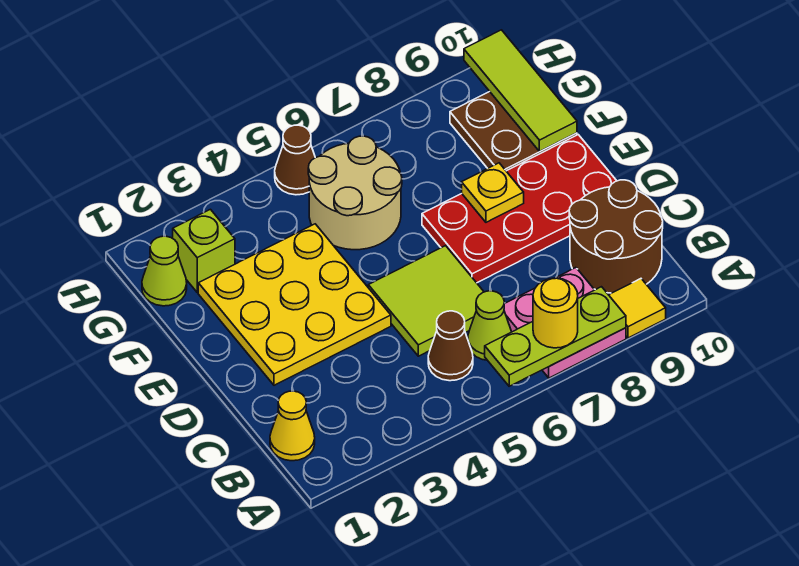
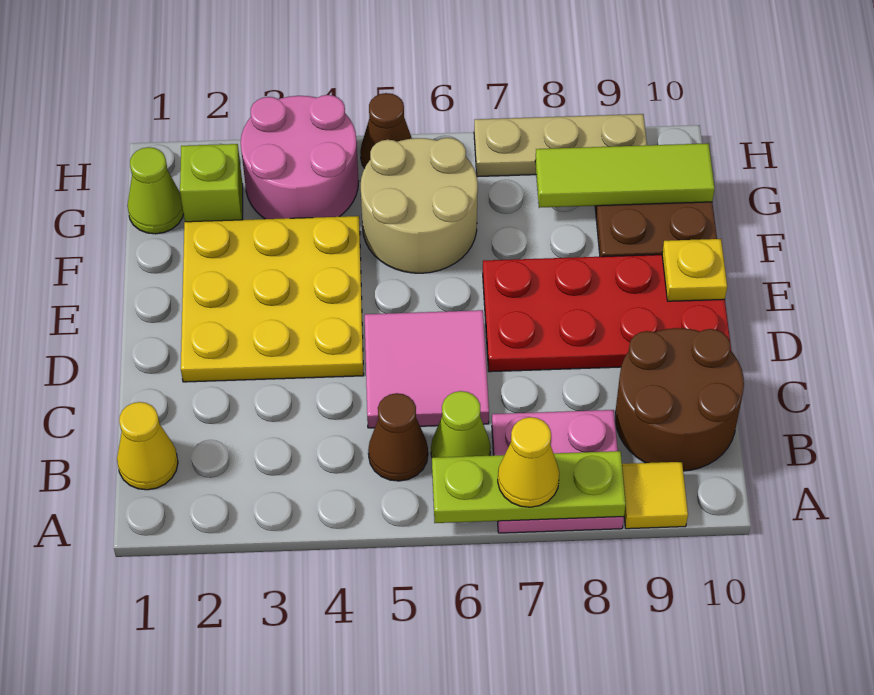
yellow 1x1 round brick [533,278,578,348] -> yellow 1x1 cone [498,417,559,507]
lime 2x2 tile [368,246,484,356] -> pink 2x2 tile [365,310,489,428]
yellow 1x1 plate [462,163,524,222] -> yellow 1x1 plate moved to [662,239,727,301]
lime 1x3 tile [464,30,577,151] -> lime 1x3 tile turned to [535,143,715,208]
none -> pink 2x2 round brick [241,95,359,219]
none -> tan 1x3 plate [474,114,647,177]

